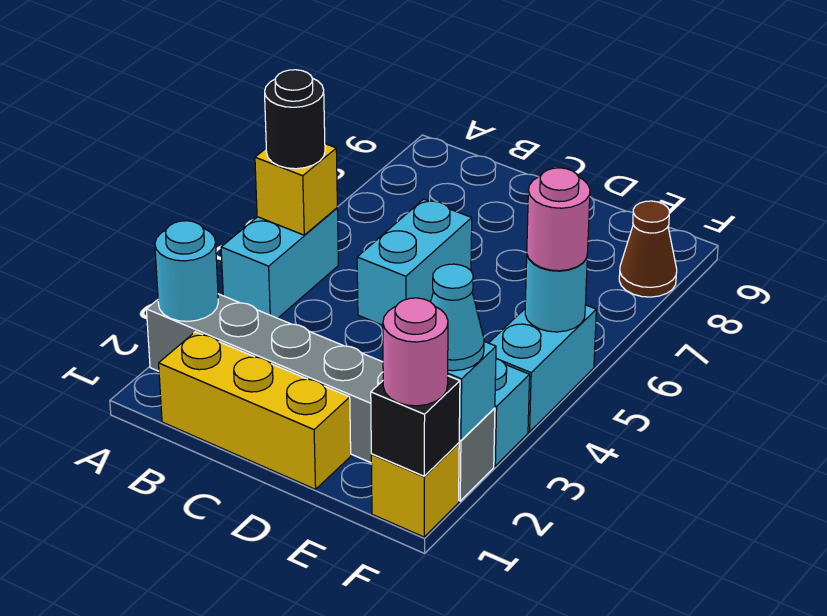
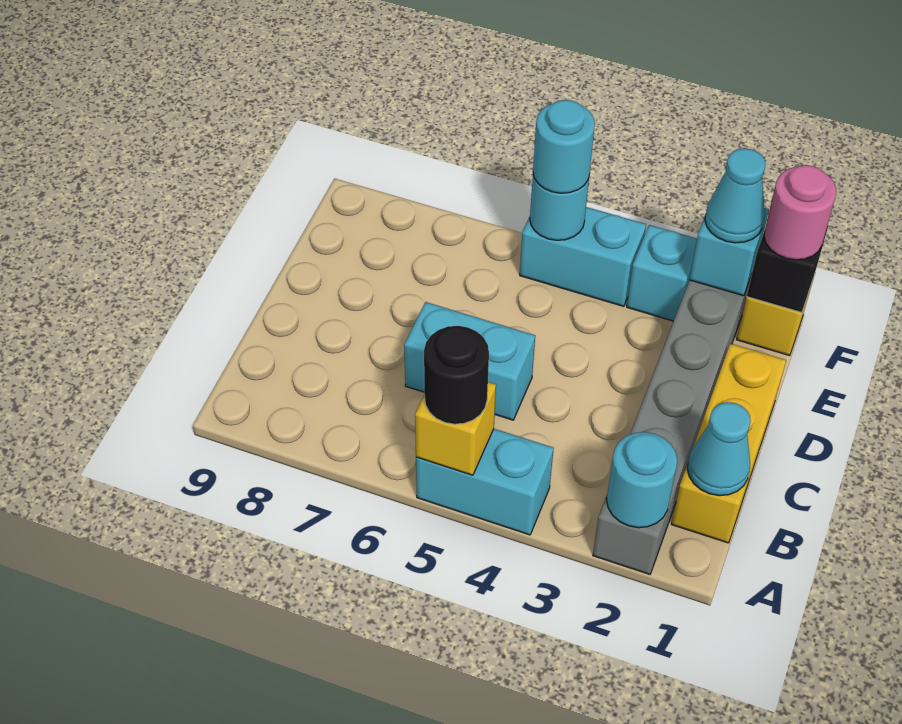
none -> cyan 1x1 cone [687,402,751,496]
pink 1x1 round brick [527,168,590,271] -> cyan 1x1 round brick [533,100,595,193]
brown 1x1 cone [619,201,677,297] -> none

